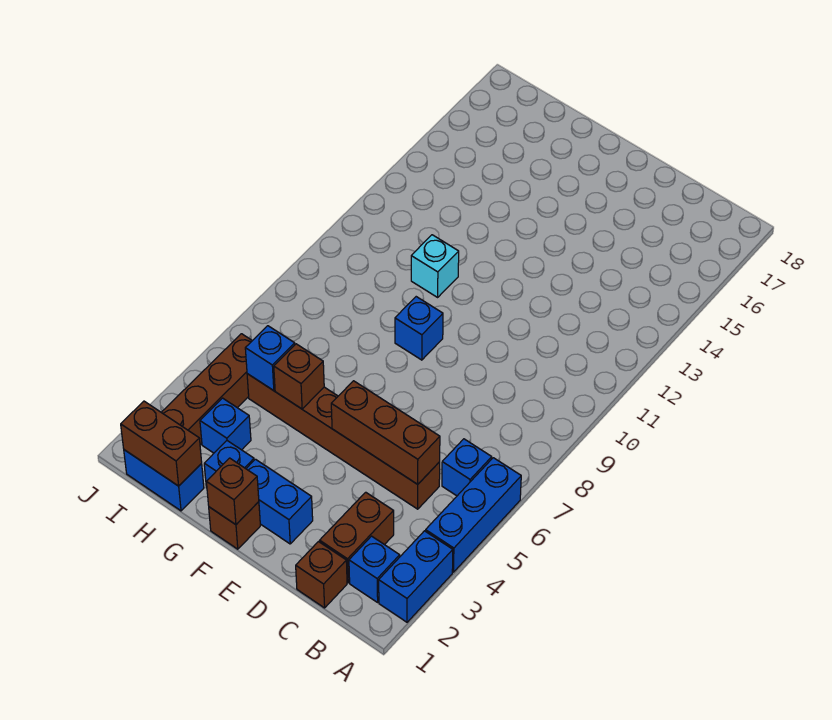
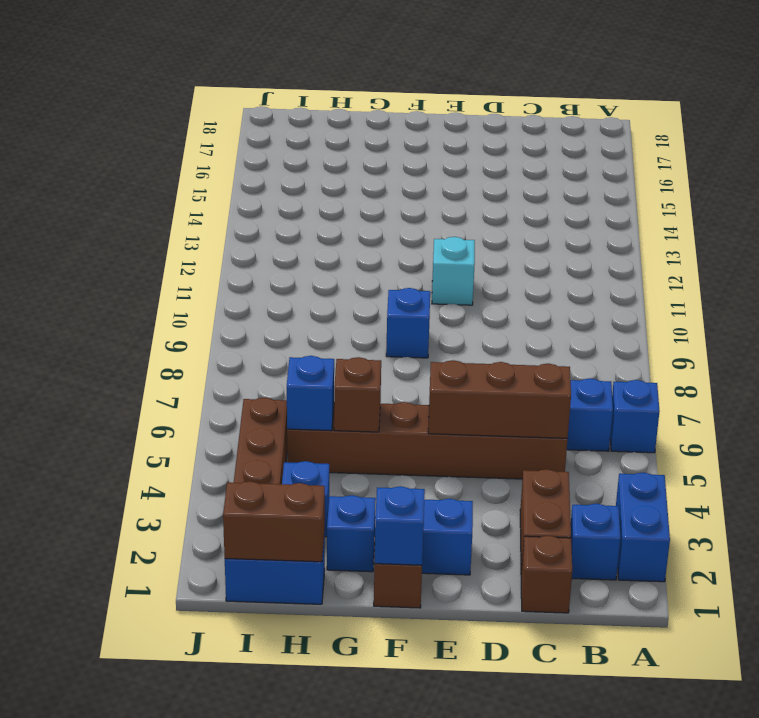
blue 1x3 brick [426,458,521,572] -> blue 1x1 brick [610,380,659,453]
brown 1x1 brick [206,458,259,525] -> blue 1x1 brick [375,486,425,565]
cyan 1x1 brick [411,235,459,297] -> cyan 1x1 brick moved to [432,237,475,305]

